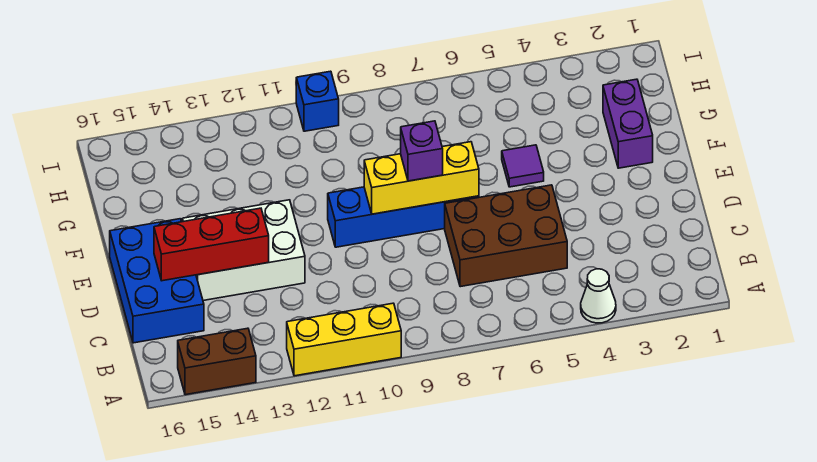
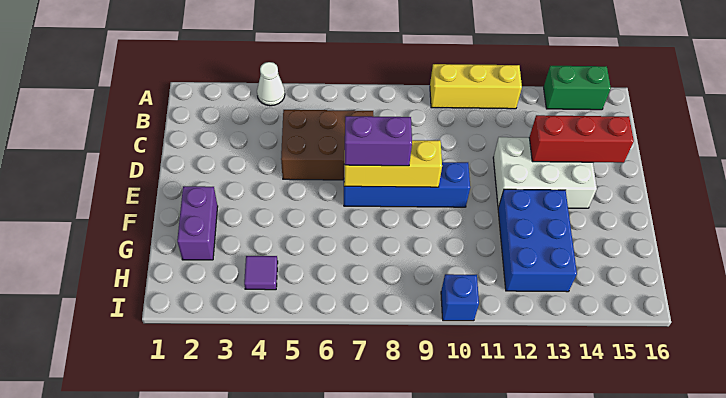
brown 1x2 brick [178,328,256,395] -> green 1x2 brick [544,66,611,110]
blue 2x3 brick [110,219,204,343] -> blue 2x3 brick moved to [498,189,577,292]
purple 1x1 brick [401,121,443,181] -> purple 1x2 brick [345,116,412,166]
purple 1x1 tile [502,145,544,187] -> purple 1x1 tile moved to [244,256,278,290]

